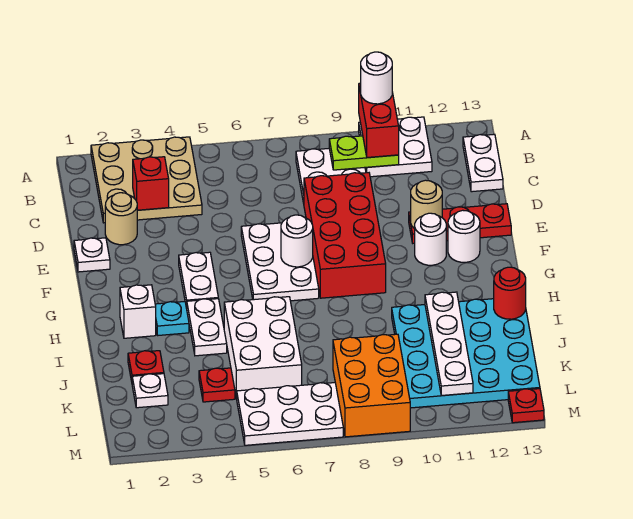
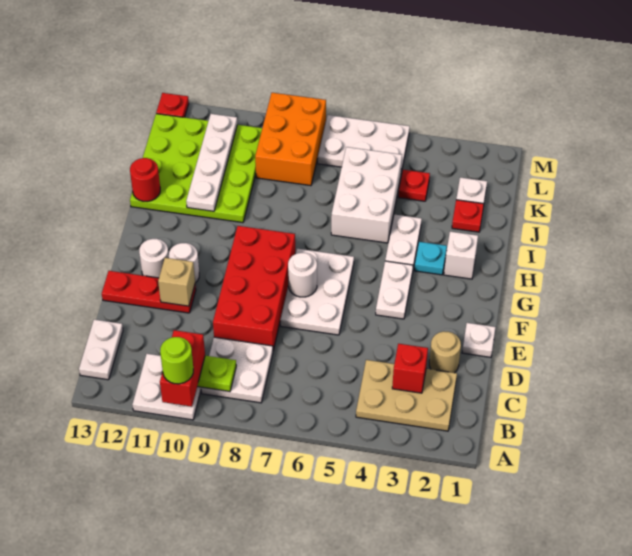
tan 3x3 plate [91,137,202,223] -> tan 2x3 plate [356,360,457,431]
white 1x1 round brick [361,52,392,104] -> lime 1x1 round brick [160,337,193,384]
tan 1x1 round brick [411,180,442,229] -> tan 1x1 brick [158,258,195,306]
cyan 4x4 plate [392,299,540,408] -> lime 4x4 plate [130,114,262,223]

